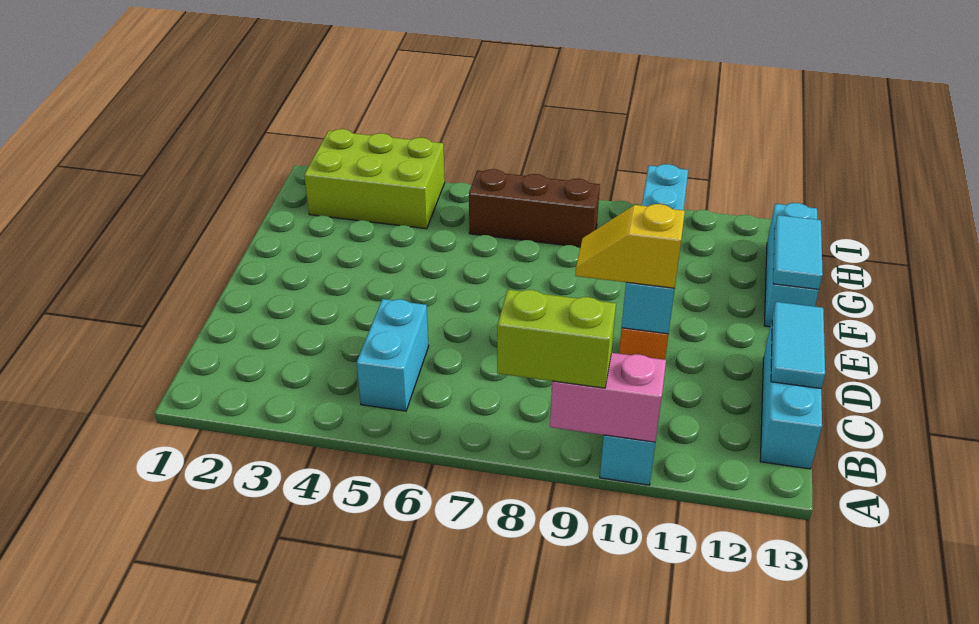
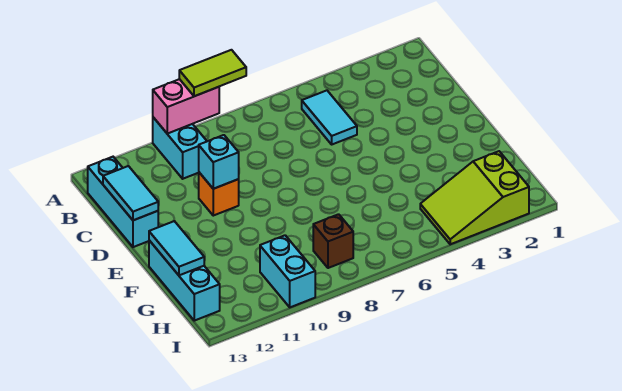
lime 1x2 brick [497,290,616,388] -> lime 1x2 tile [179,50,246,96]
cyan 1x2 brick [356,299,429,411] -> cyan 1x2 tile [302,90,357,144]
yellow 1x2 slope [575,204,685,288] -> none
lime 2x3 brick [304,129,445,229] -> lime 2x3 slope [420,151,529,244]
brown 1x3 brick [469,169,600,247] -> brown 1x1 brick [313,214,353,268]

